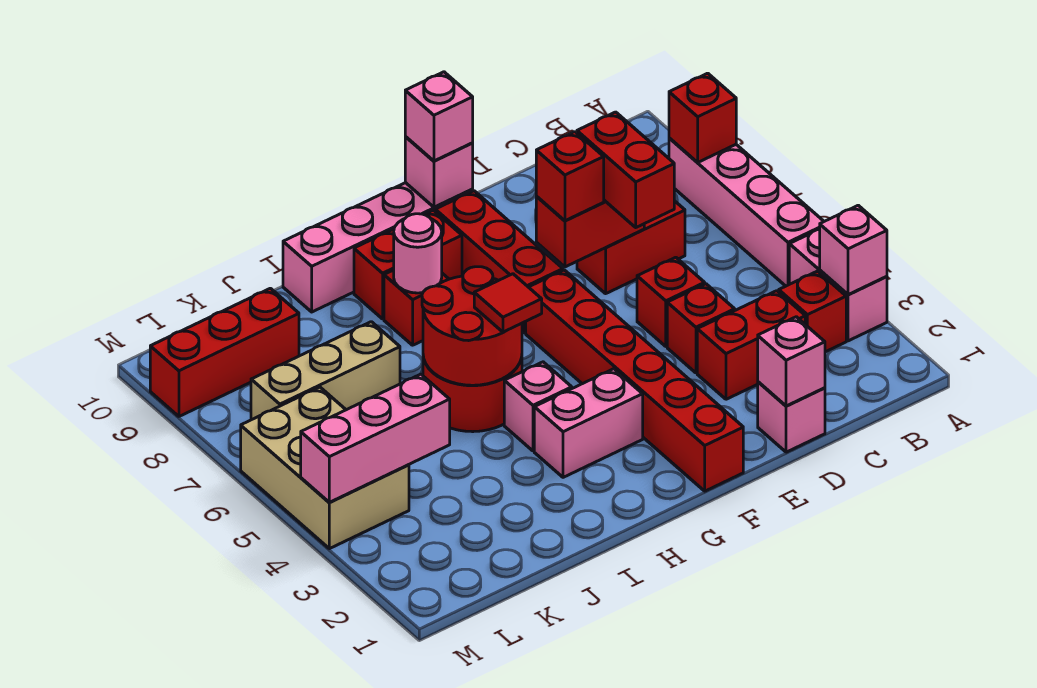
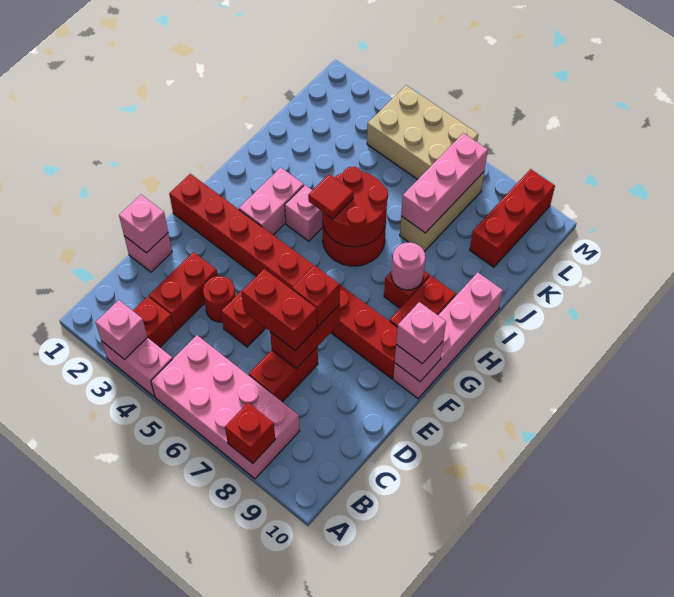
pink 1x4 brick [669,138,824,286] -> pink 2x4 brick [151,335,300,479]
red 1x1 brick [667,284,735,373] -> red 1x1 round brick [203,276,236,322]
pink 1x3 brick [301,374,450,502] -> pink 1x3 brick moved to [401,133,488,233]

